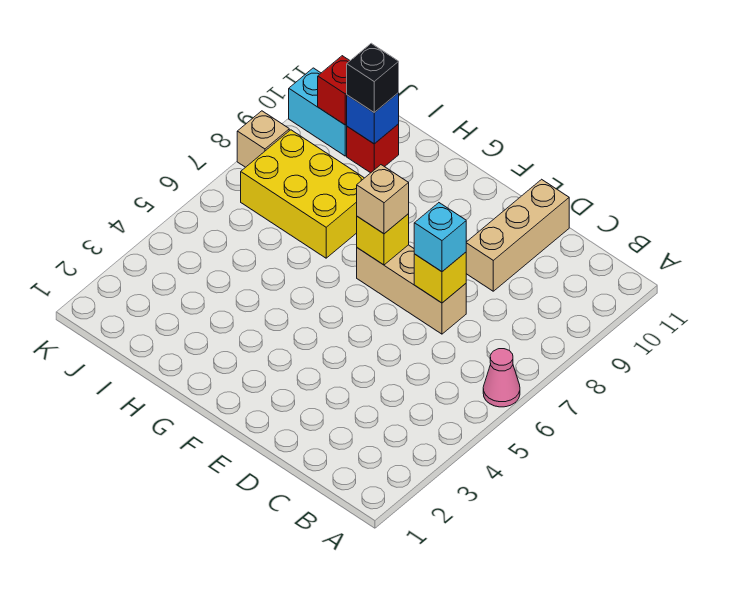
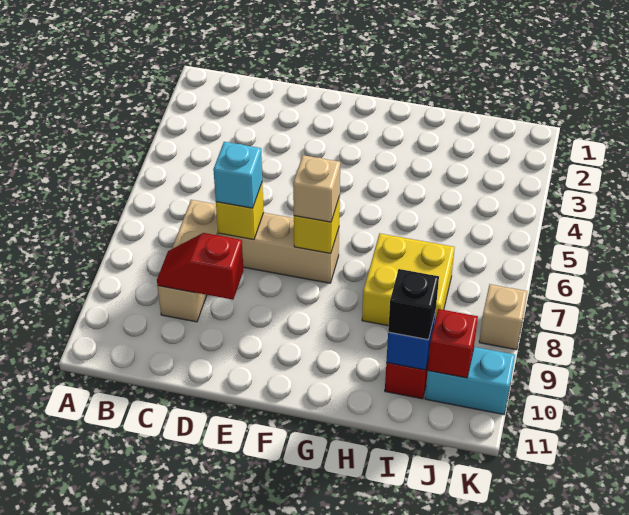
pink 1x1 cone [483,349,520,407] -> none
none -> red 1x2 slope [157,233,243,300]
tan 1x3 brick [466,179,569,291] -> tan 1x3 brick moved to [158,200,218,322]
yellow 2x3 brick [241,130,364,258] -> yellow 2x2 brick [362,233,455,326]

